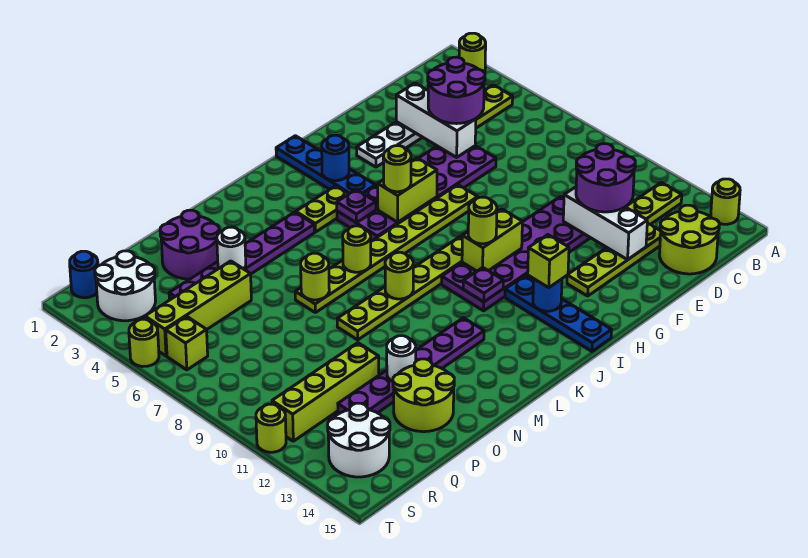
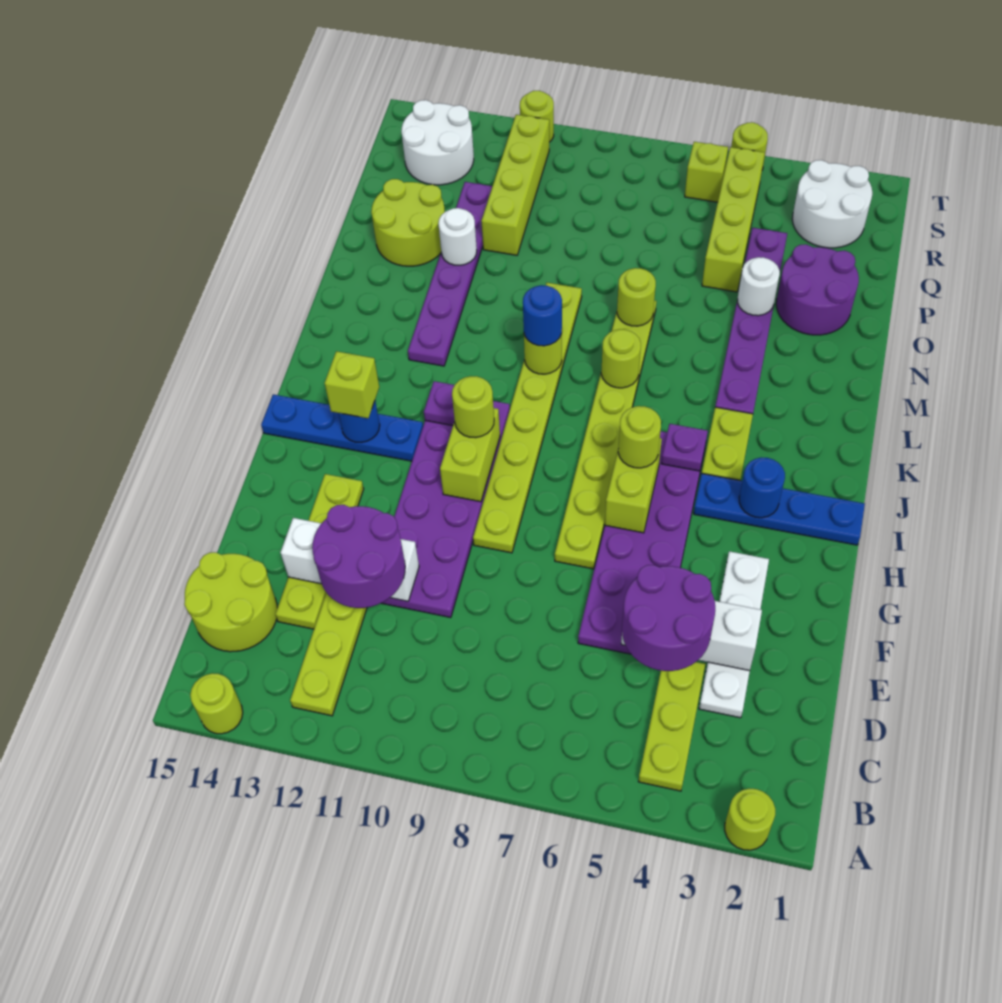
blue 1x1 round brick [70,251,98,298] -> blue 1x1 round brick moved to [523,285,562,346]

